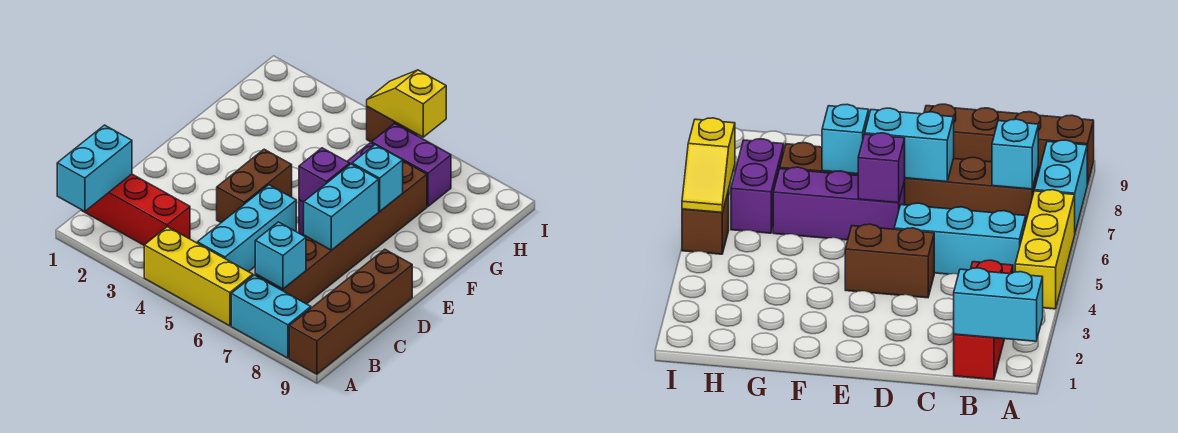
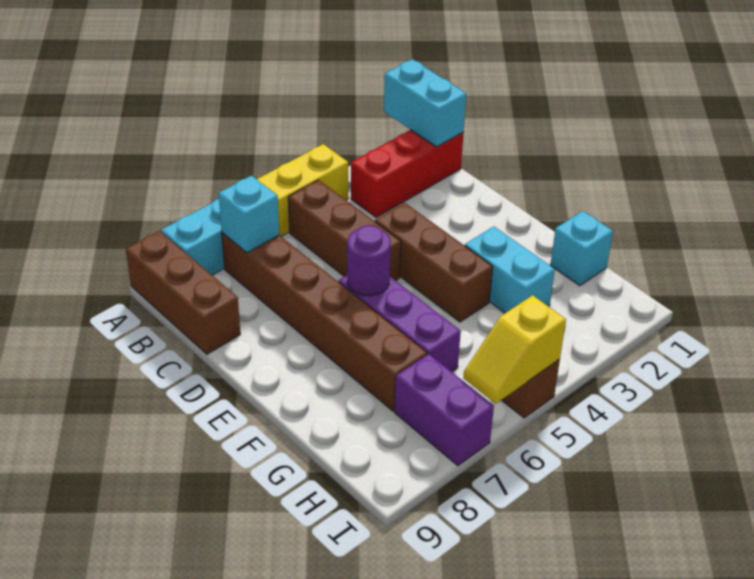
brown 1x4 brick [289,249,412,374] -> brown 1x3 brick [126,231,240,354]
cyan 1x3 brick [197,185,296,272] -> brown 1x3 brick [288,180,401,281]
brown 1x2 brick [217,149,292,223] -> brown 1x3 brick [375,203,493,322]
cyan 1x2 brick [304,164,379,250] -> cyan 1x2 brick moved to [465,226,555,313]
purple 1x1 brick [299,148,350,202] -> purple 1x1 round brick [347,225,391,296]
cyan 1x1 brick [352,145,403,211] -> cyan 1x1 brick moved to [551,211,613,286]
purple 1x2 brick [372,123,451,206] -> purple 1x2 brick turned to [395,354,494,466]
yellow 1x2 slope [367,70,446,137] -> yellow 1x2 slope turned to [463,295,566,404]

